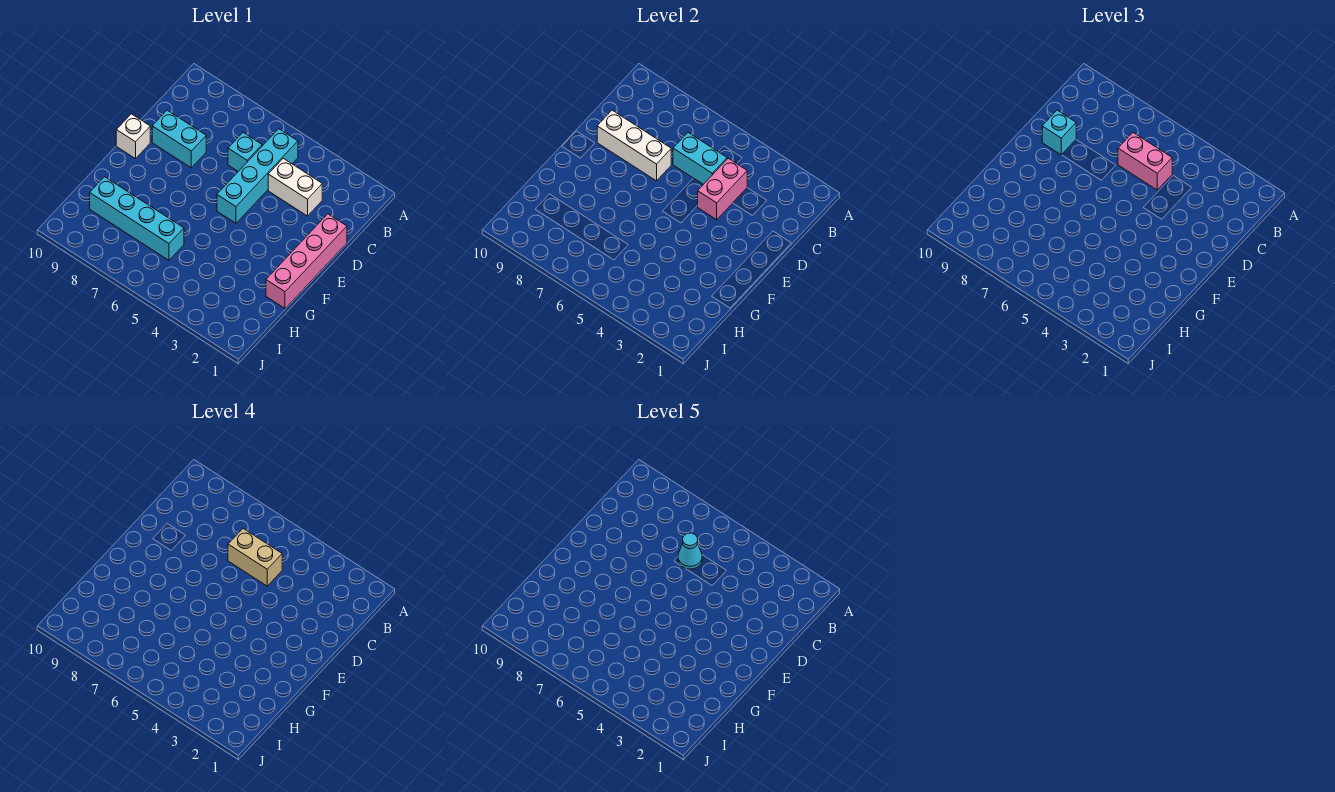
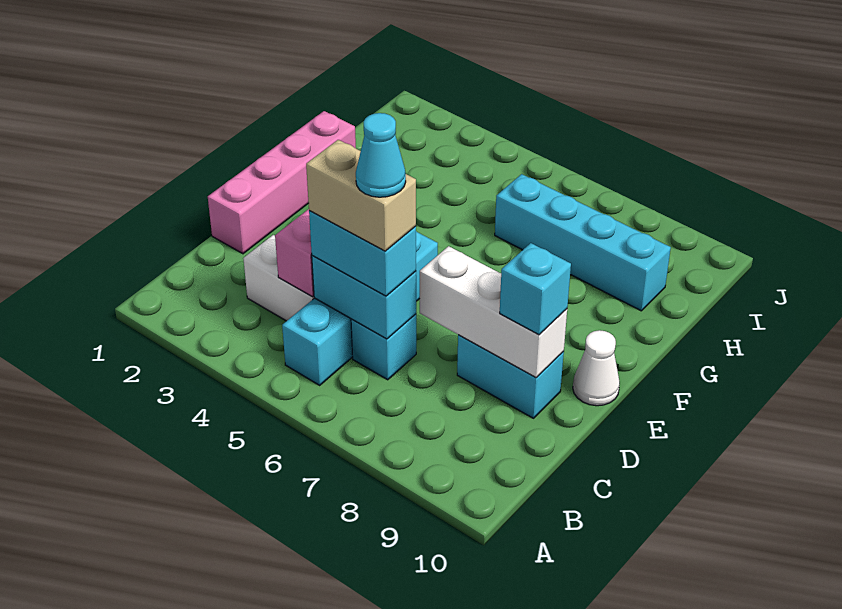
pink 1x2 brick [1118,133,1172,190] -> cyan 1x2 brick [309,211,416,296]
white 1x1 brick [116,114,150,159] -> white 1x1 cone [573,330,620,406]

